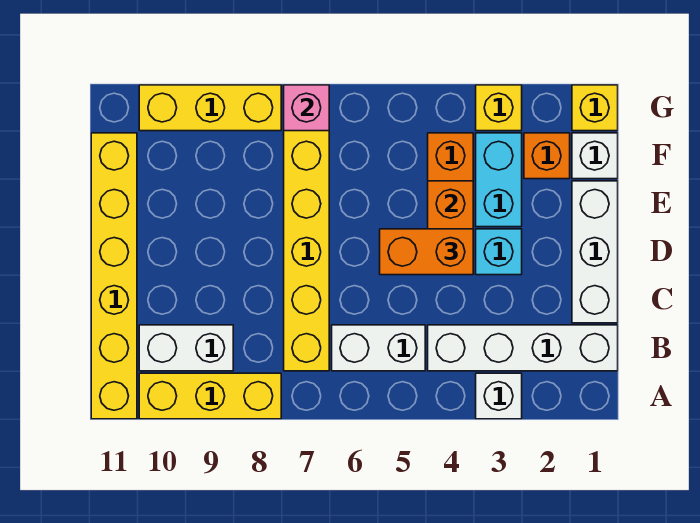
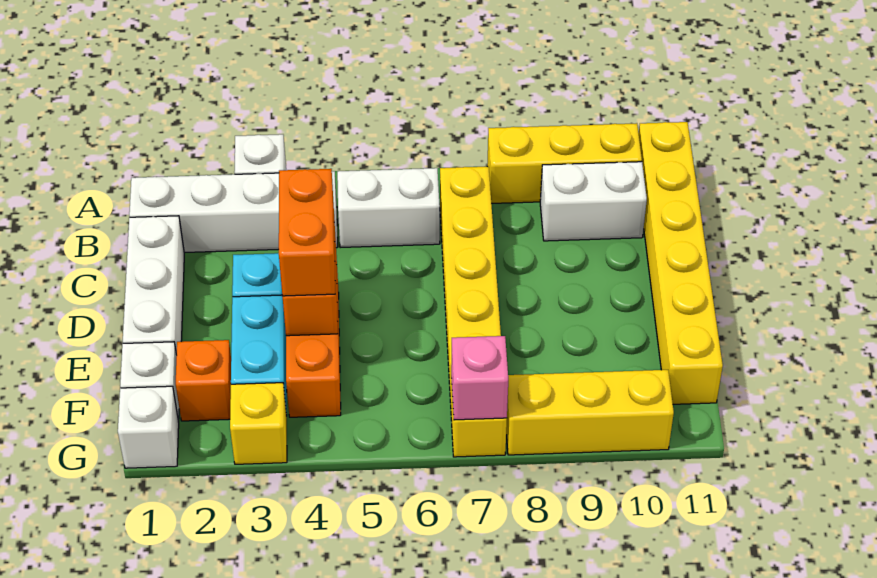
orange 1x2 brick [380,229,473,275] -> orange 1x2 brick turned to [279,169,335,296]
yellow 1x1 brick [572,85,618,131] -> white 1x1 brick [118,386,179,468]

